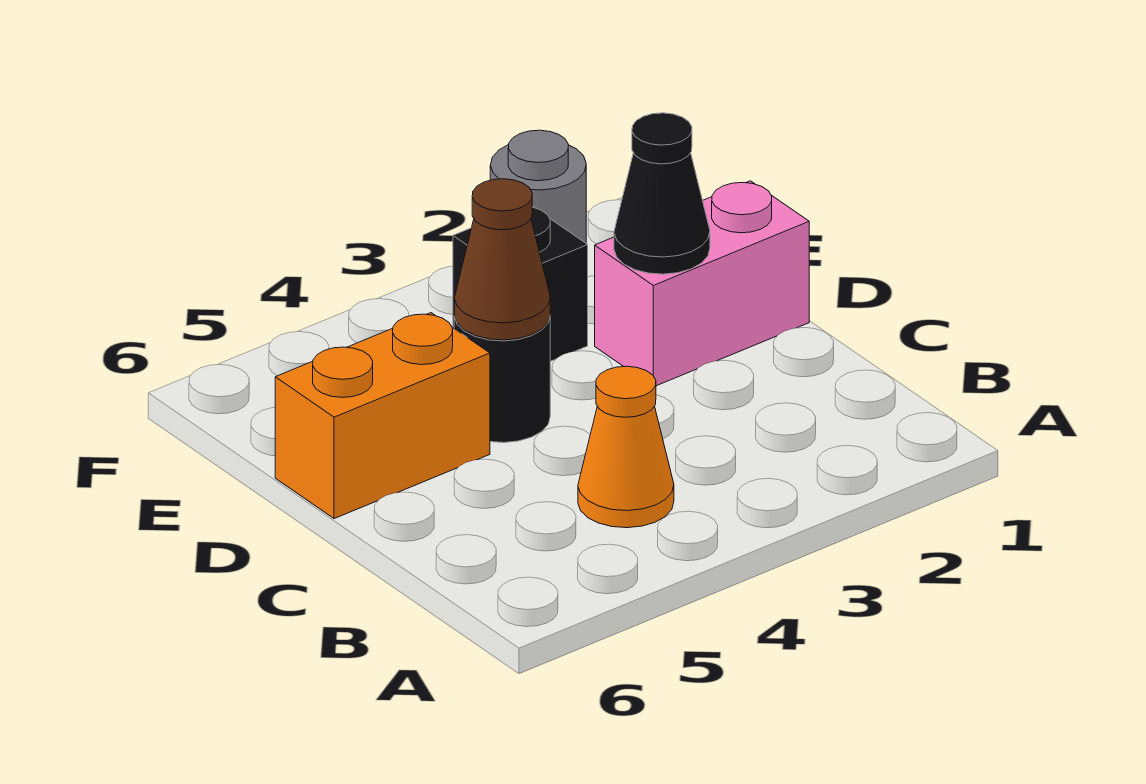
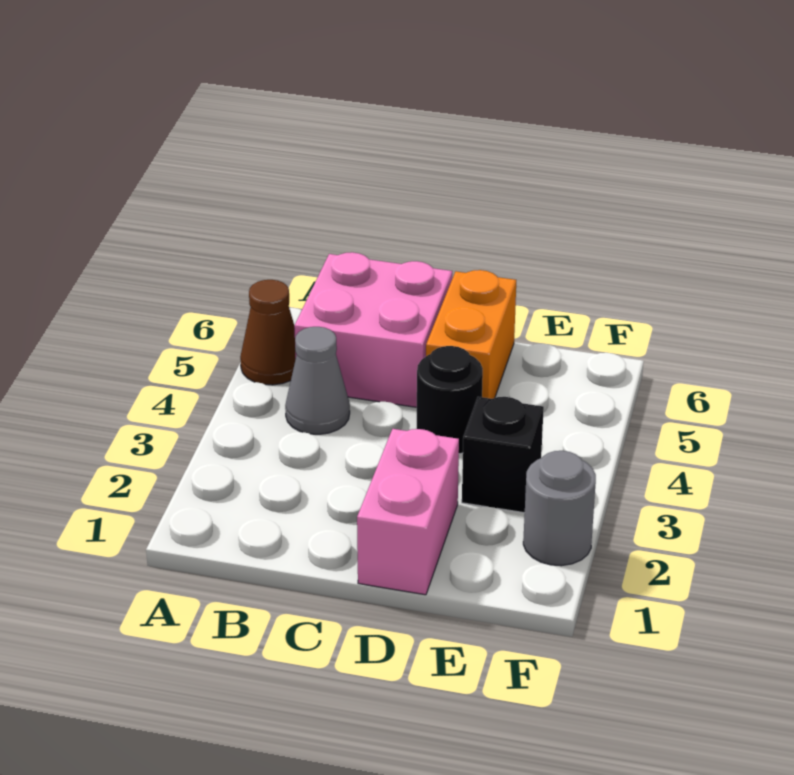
orange 1x1 cone [578,366,674,528] -> grey 1x1 cone [285,327,350,434]
none -> pink 2x2 brick [294,252,452,407]
black 1x1 cone [614,113,710,274] -> none
brown 1x1 cone [454,179,550,340] -> brown 1x1 cone moved to [240,280,296,385]

